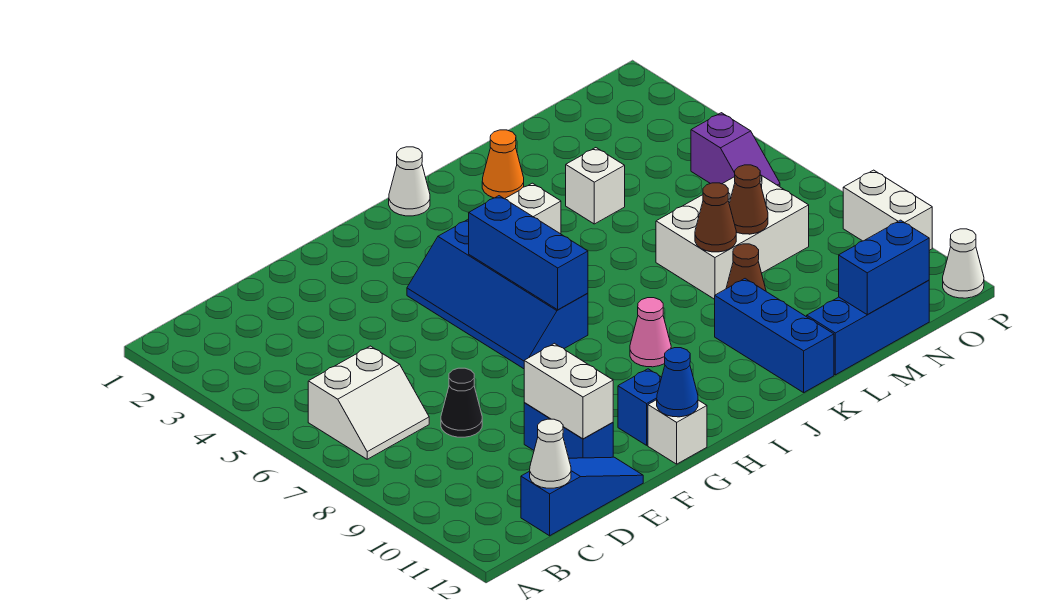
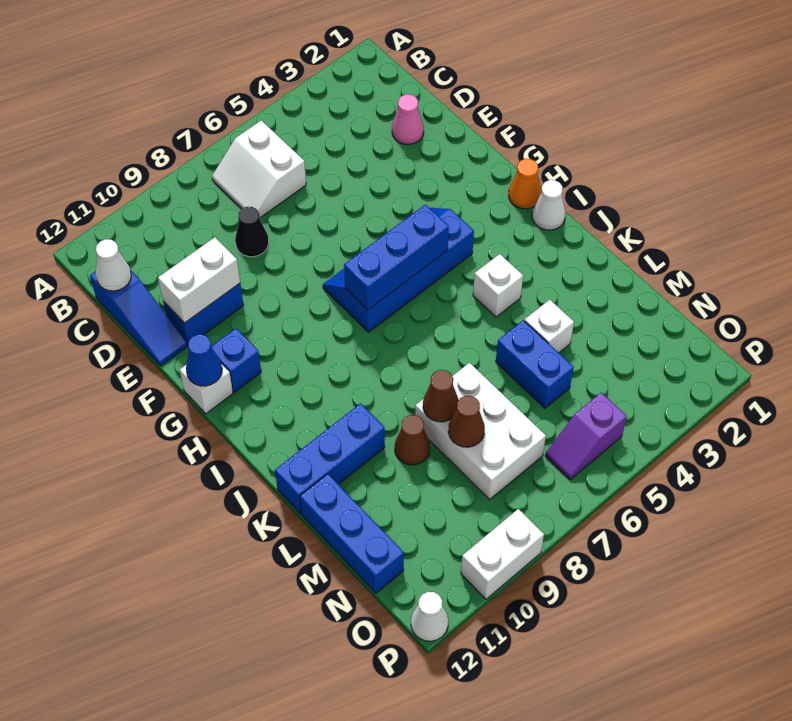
pink 1x1 cone [630,298,671,367] -> pink 1x1 cone moved to [392,94,424,144]
orange 1x1 cone [482,130,524,199] -> orange 1x1 cone moved to [509,159,541,209]
blue 1x2 brick [839,220,929,314] -> blue 1x2 brick moved to [496,320,574,408]

